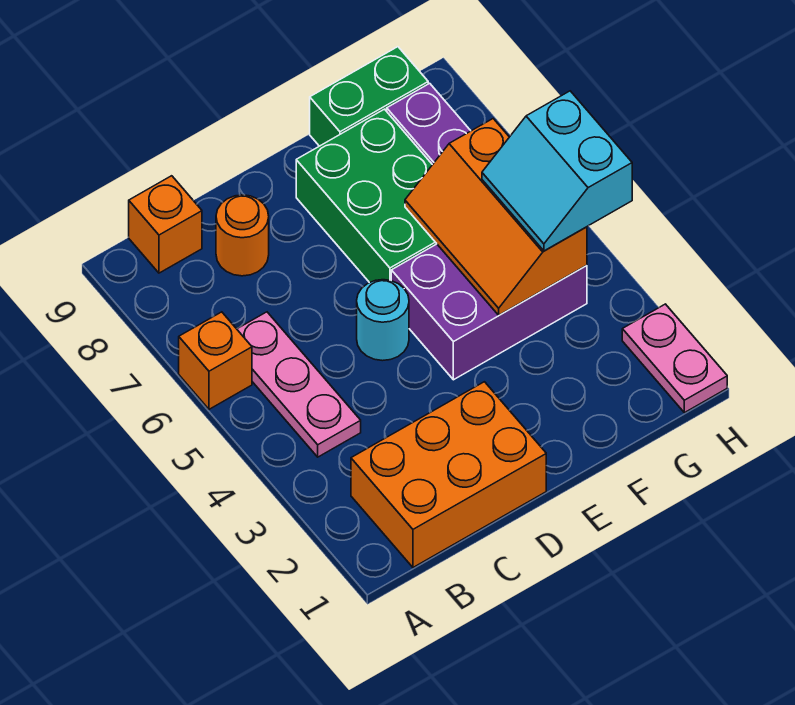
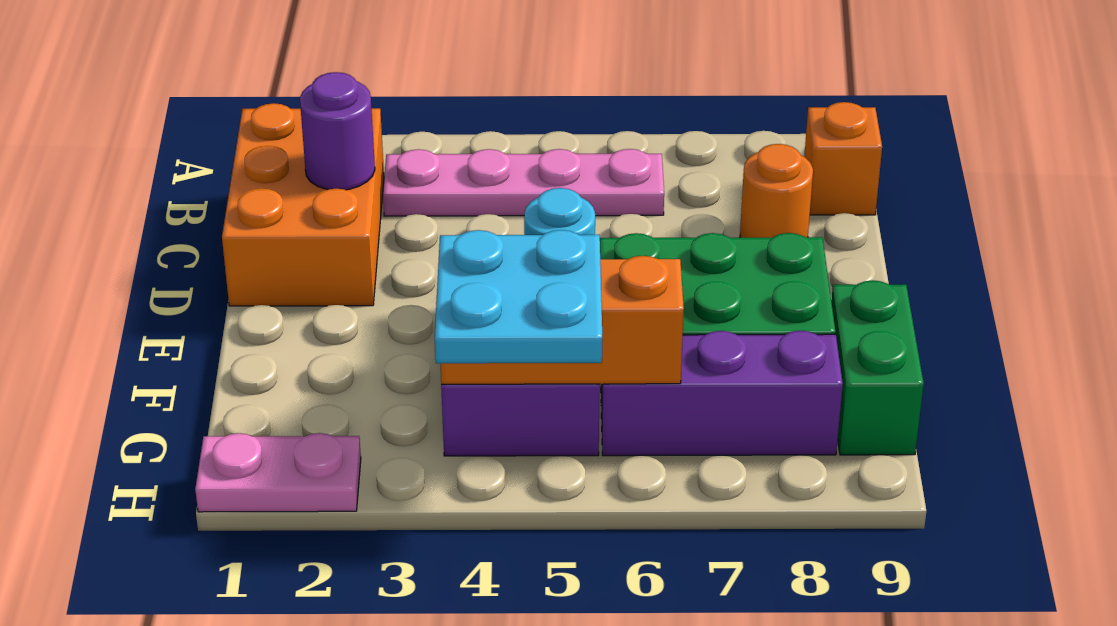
orange 1x1 brick [179,312,252,409] -> none
pink 1x3 plate [237,312,361,457] -> pink 1x4 plate [383,149,664,216]
none -> purple 1x1 round brick [300,72,375,190]
cyan 2x2 slope [482,91,632,251] -> cyan 2x2 plate [435,230,602,363]

